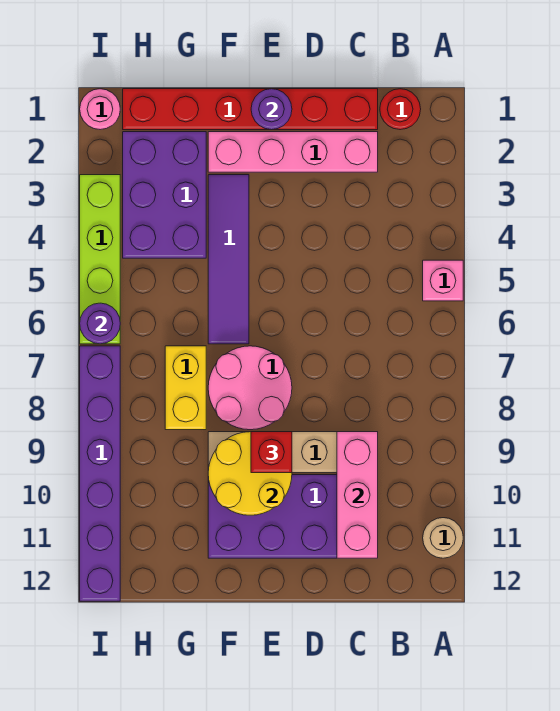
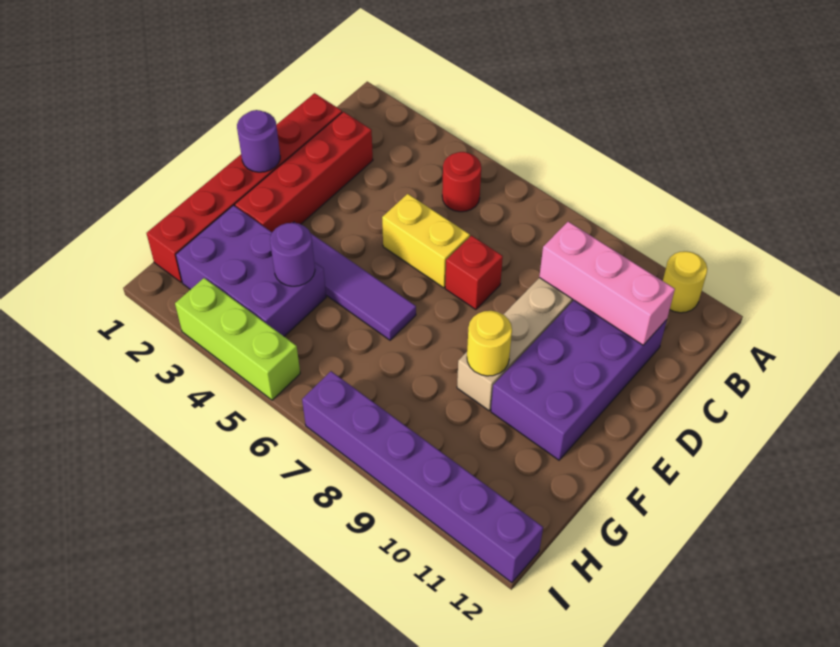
pink 1x1 brick [423,260,463,301] -> none
tan 1x1 round brick [423,518,463,558] -> yellow 1x1 round brick [663,251,707,313]
red 1x1 round brick [380,89,421,130] -> red 1x1 round brick moved to [442,152,481,212]
pink 1x4 brick [208,132,378,172] -> red 1x4 brick [235,112,373,232]
pink 2x2 round brick [208,346,292,430] -> none
yellow 2x2 round brick [208,432,292,515] -> yellow 1x1 round brick [467,311,512,376]
red 1x1 brick [251,432,292,473] -> red 1x1 brick moved to [445,236,503,310]
yellow 1x2 brick [165,346,206,430] -> yellow 1x2 brick moved to [382,194,470,288]
pink 1x1 round brick [80,89,120,130] -> none
lime 1x4 brick [80,175,120,344] -> lime 1x3 brick [175,278,300,400]
purple 1x1 round brick [80,303,120,344] -> purple 1x1 round brick moved to [270,223,315,286]

